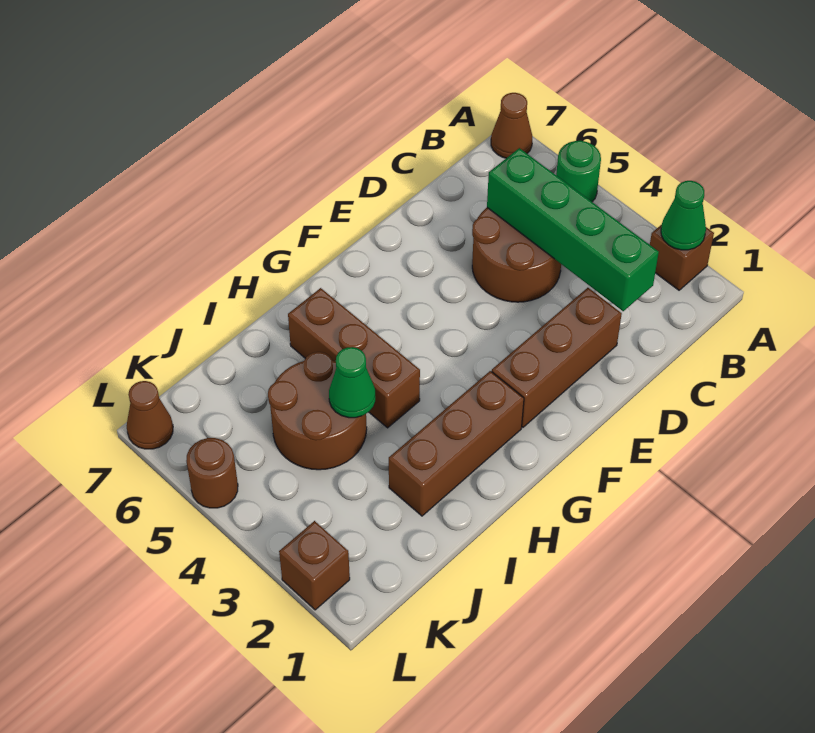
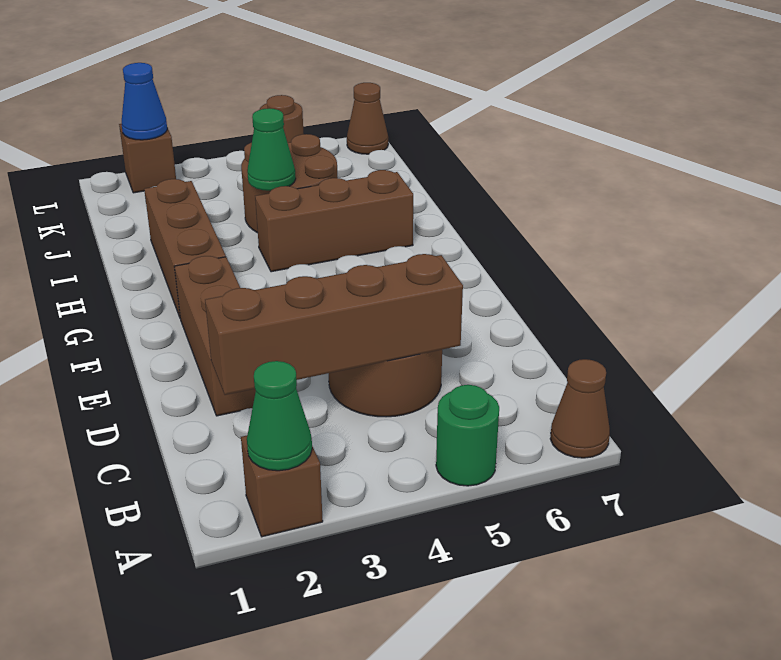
green 1x4 brick [487,148,659,311] -> brown 1x4 brick [205,254,463,395]
none -> blue 1x1 cone [122,63,167,140]

